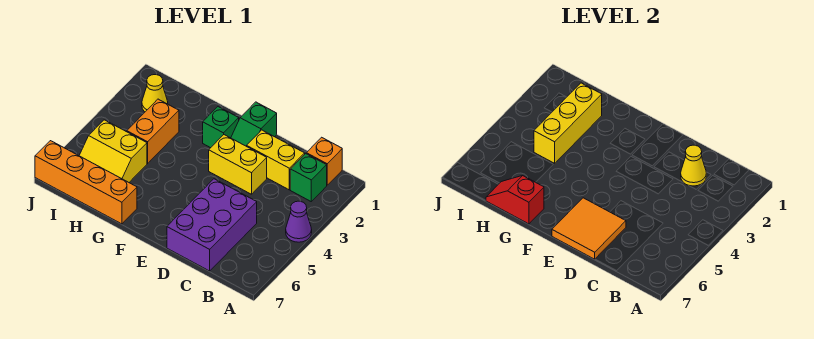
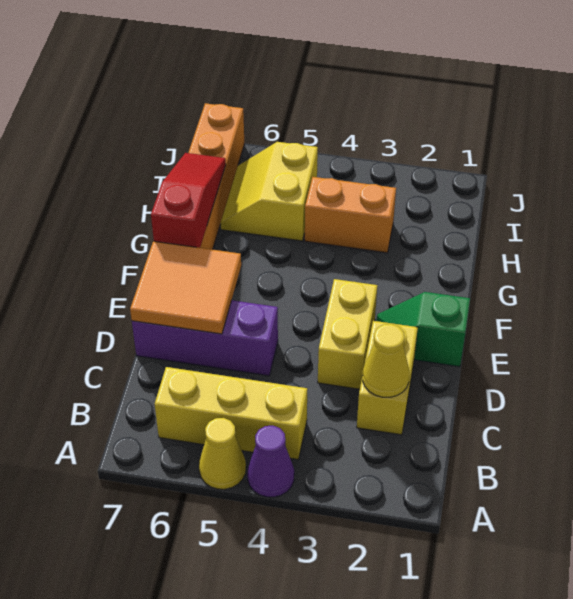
orange 1x1 brick [306,137,342,185] -> none
green 1x1 brick [290,154,327,201] -> none
purple 2x3 brick [167,179,257,271] -> purple 1x3 brick [132,300,278,376]
green 1x1 brick [203,107,239,148] -> none
red 1x2 slope [486,176,544,224] -> red 1x3 slope [151,153,226,248]
yellow 1x3 brick [534,83,602,163] -> yellow 1x3 brick moved to [155,367,307,459]
yellow 1x1 cone [142,75,168,112] -> yellow 1x1 cone moved to [199,418,246,489]

